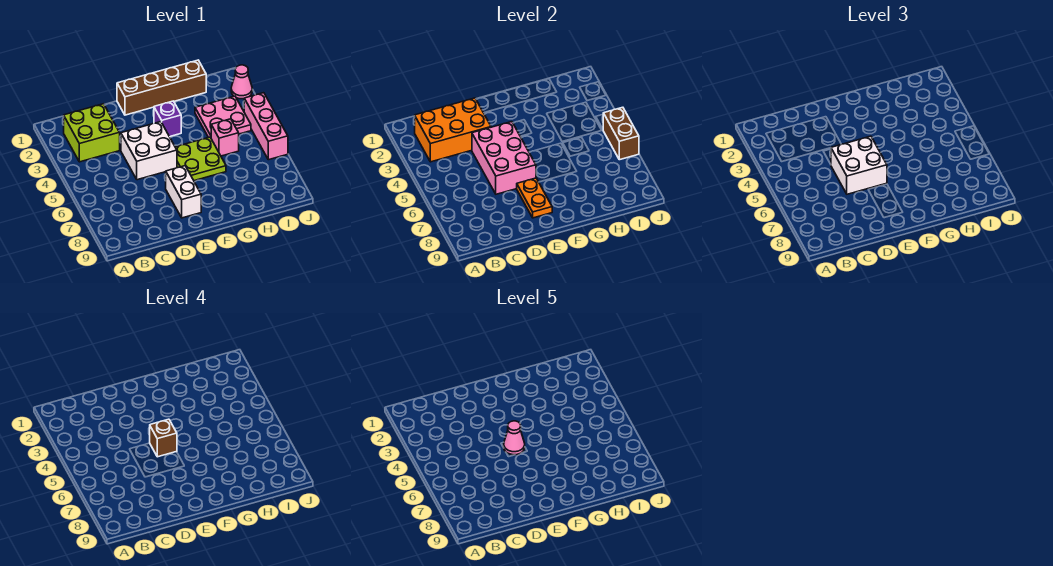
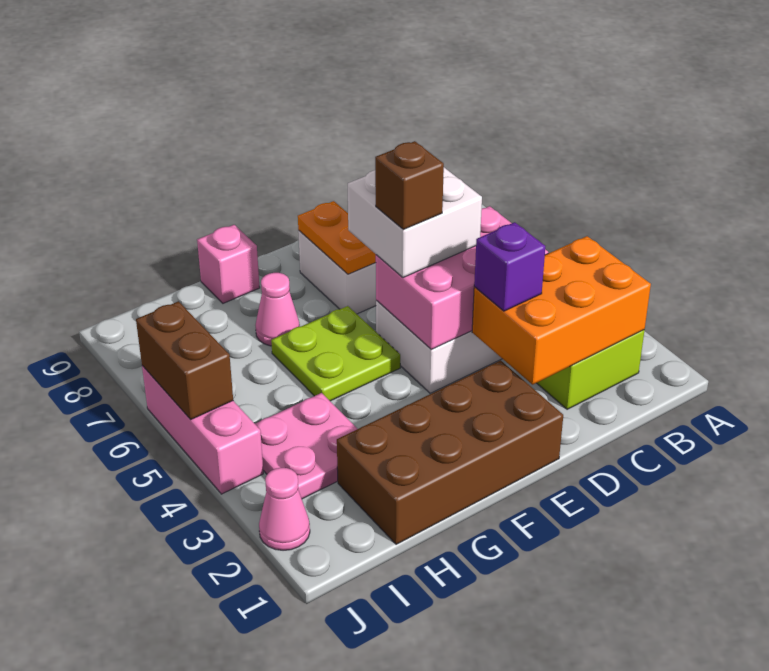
pink 2x3 brick [472,122,536,194] -> pink 2x3 brick turned to [376,206,548,349]
brown 1x4 brick [117,60,206,115] -> brown 2x4 brick [337,360,563,544]
pink 1x1 cone [504,421,525,455] -> pink 1x1 cone moved to [255,273,300,346]
purple 1x1 brick [154,101,181,137] -> purple 1x1 brick moved to [474,222,545,311]
pink 1x1 brick [211,119,239,156] -> pink 1x1 brick moved to [197,225,260,303]

